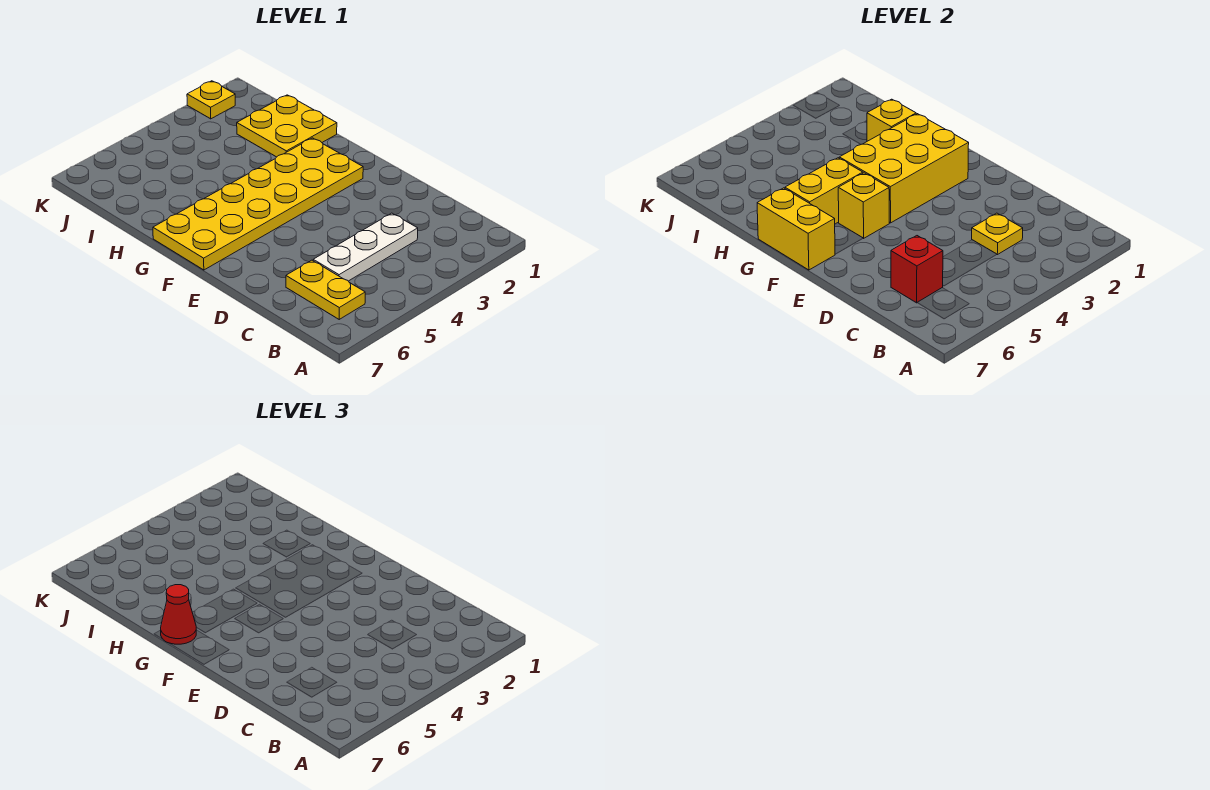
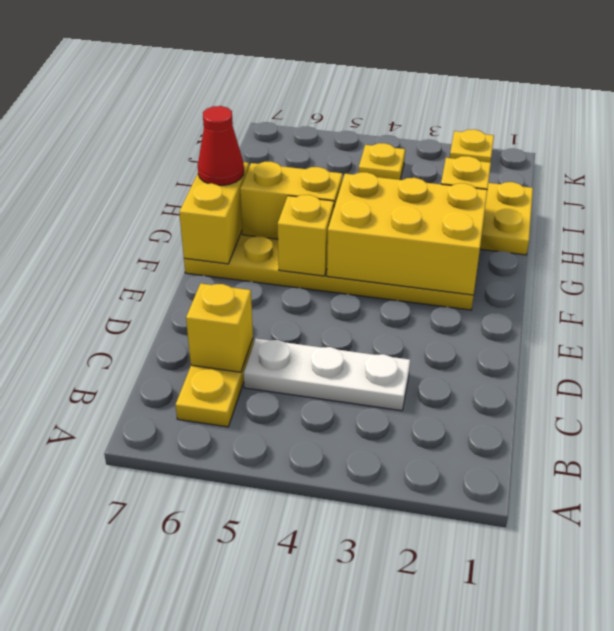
yellow 1x1 plate [972,213,1023,255] -> yellow 1x1 plate moved to [358,143,405,180]
red 1x1 brick [891,236,943,303] -> yellow 1x1 brick [186,283,253,372]

